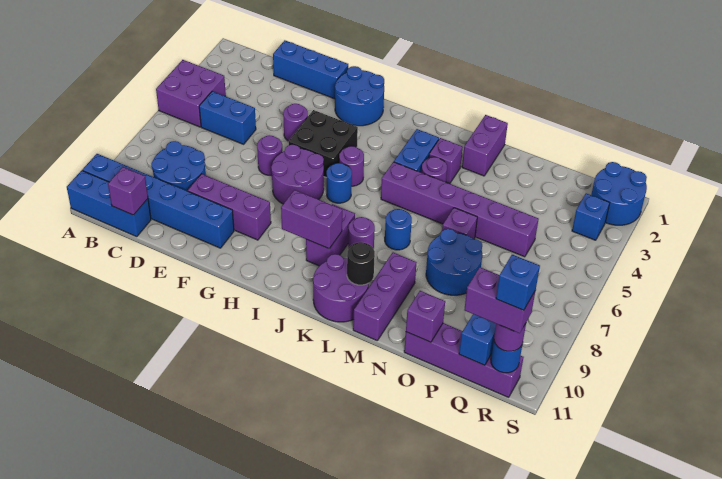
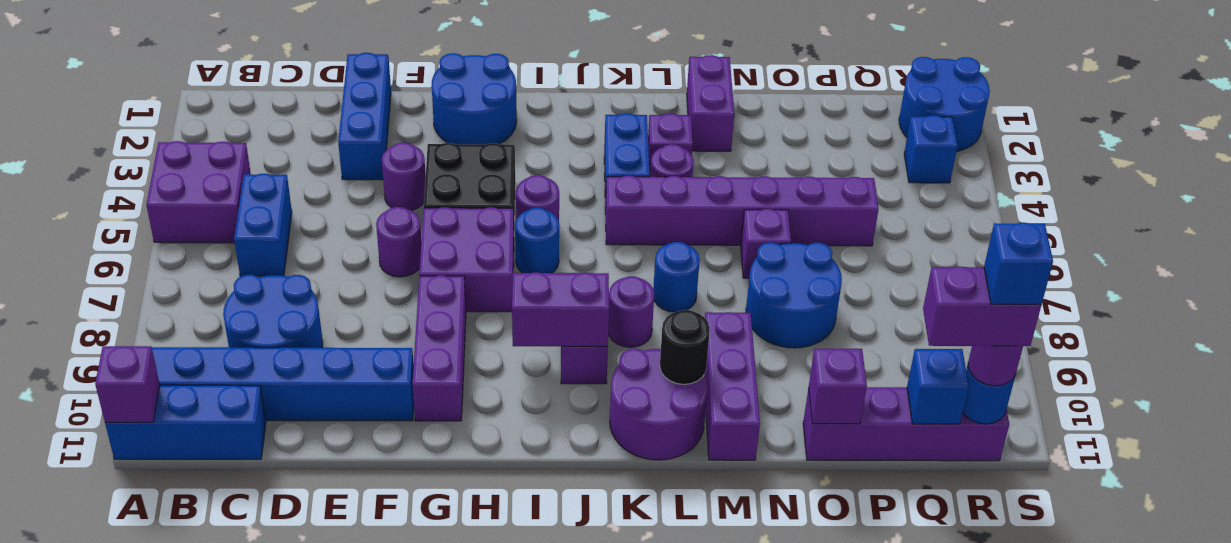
blue 1x2 brick [199,91,256,144] -> blue 1x2 brick turned to [234,174,292,276]
purple 1x1 brick [108,167,148,215] -> purple 1x1 brick moved to [95,346,160,422]
blue 1x3 brick [273,40,348,99] -> blue 1x3 brick turned to [338,53,391,180]
purple 1x3 brick [188,174,271,240] -> purple 1x3 brick turned to [412,275,466,421]
purple 2x2 round brick [271,145,324,204] -> purple 2x2 brick [419,207,514,312]

